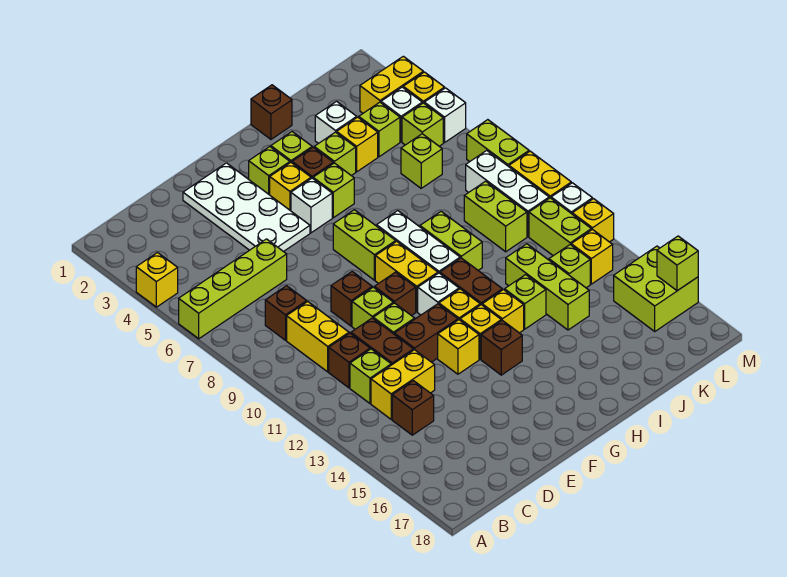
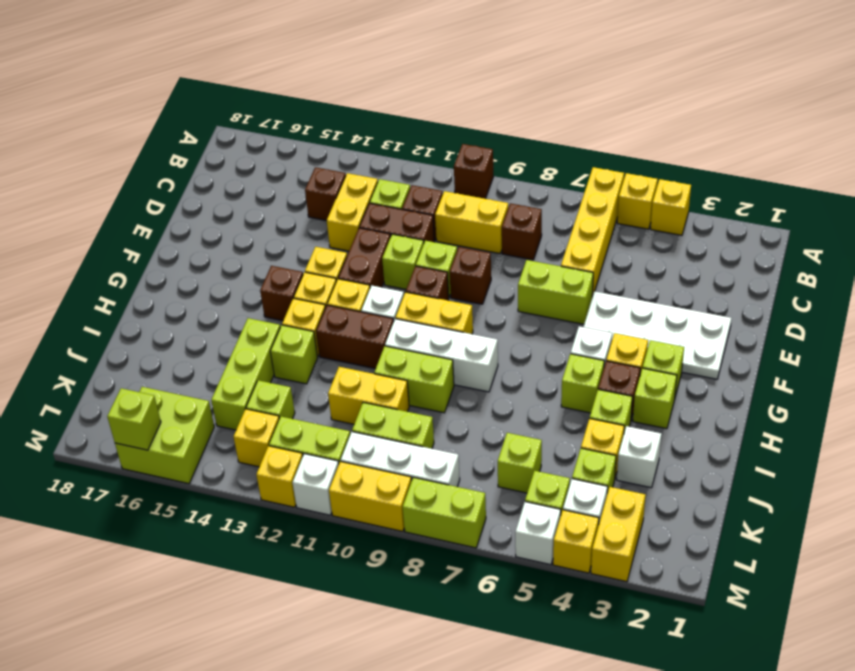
none -> yellow 1x1 brick [617,173,658,229]
lime 1x4 brick [179,239,287,339] -> yellow 1x4 brick [561,167,624,297]
lime 1x2 brick [333,210,396,280] -> lime 1x2 brick moved to [518,260,593,324]
brown 1x1 brick [251,85,292,139] -> brown 1x1 brick moved to [454,144,494,199]
none -> yellow 1x2 brick [328,367,409,424]
lime 1x3 brick [506,244,589,330] -> lime 1x3 brick turned to [211,318,280,430]

